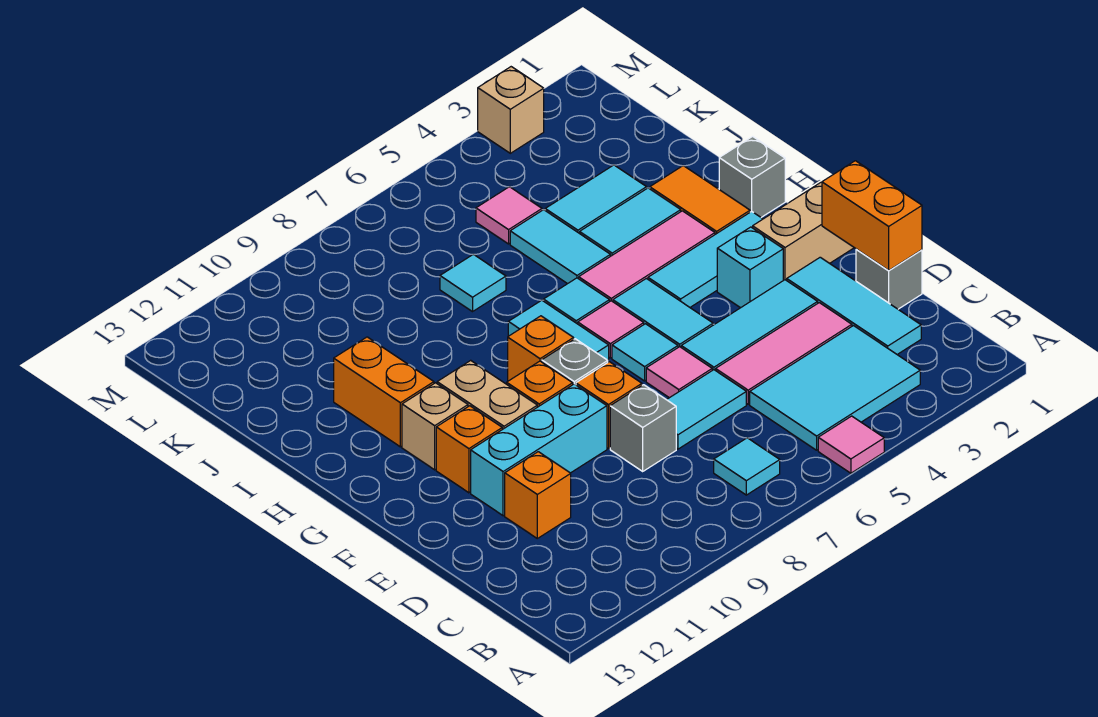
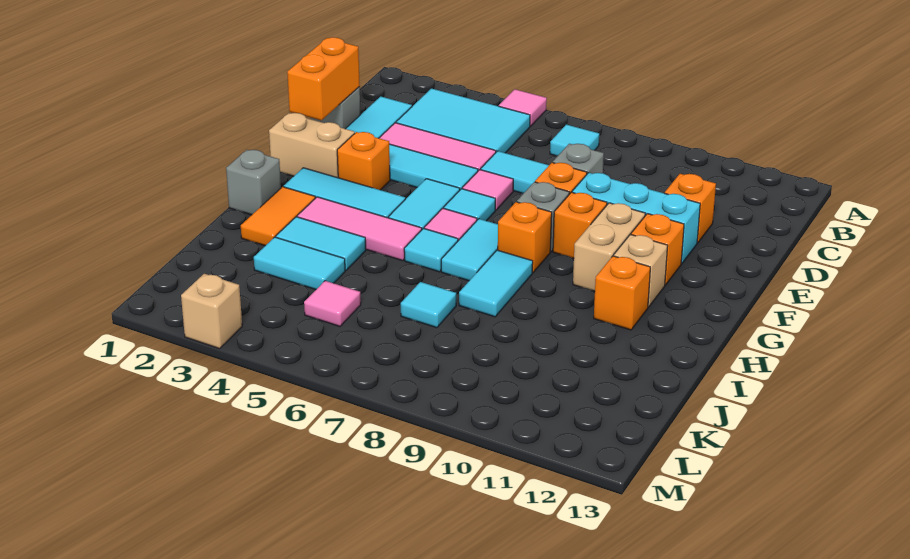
cyan 1x1 brick [717,227,783,308] -> orange 1x1 brick [337,132,390,190]
orange 1x2 brick [334,337,434,447] -> orange 1x1 brick [594,256,650,330]
cyan 1x2 tile [510,210,610,284] -> cyan 1x2 tile moved to [459,250,533,317]

